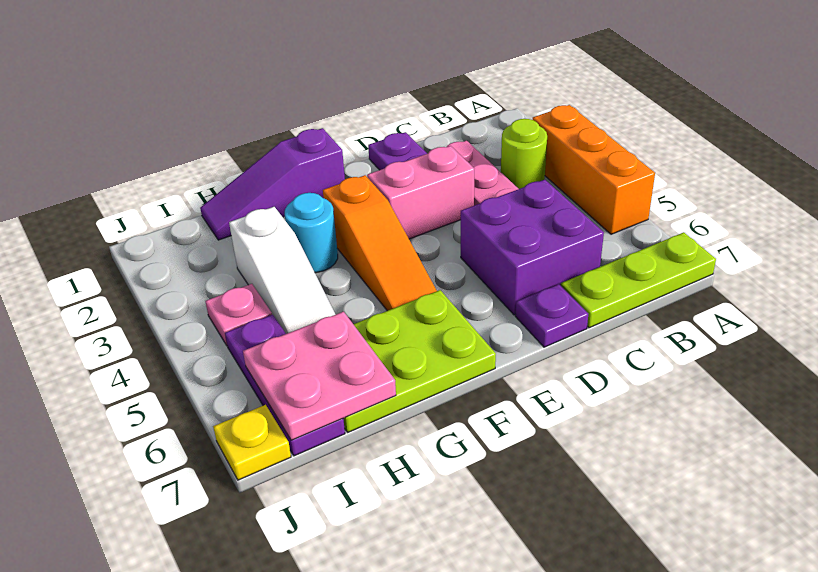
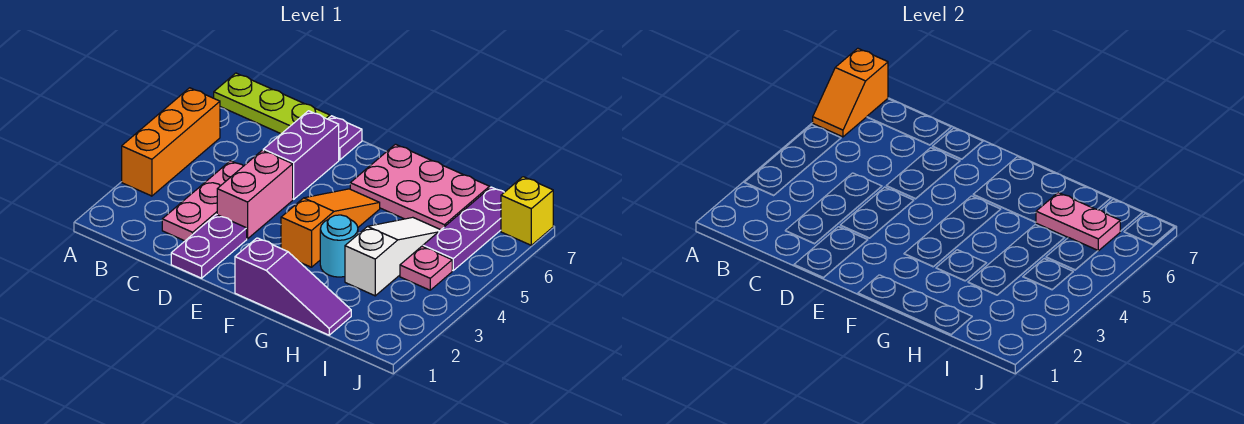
none -> orange 1x2 slope [813,48,888,137]
lime 1x1 round brick [501,119,547,189] -> none
purple 2x2 brick [461,180,604,315] -> purple 1x2 brick [263,111,339,199]
pink 1x2 brick [367,146,474,239] -> pink 1x2 brick turned to [217,150,293,239]
lime 2x3 plate [343,290,496,432] -> pink 2x3 plate [350,144,490,230]
pink 2x2 plate [243,312,396,440] -> pink 1x2 plate [1036,193,1120,251]
yellow 1x1 plate [213,405,291,480] -> yellow 1x1 brick [501,177,553,245]

